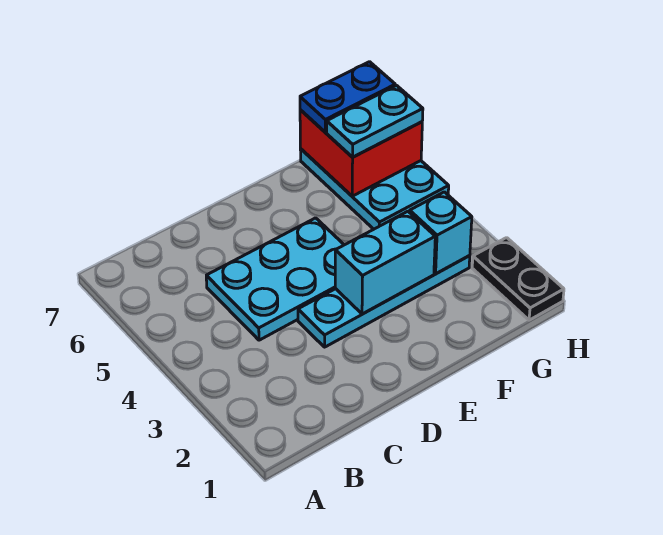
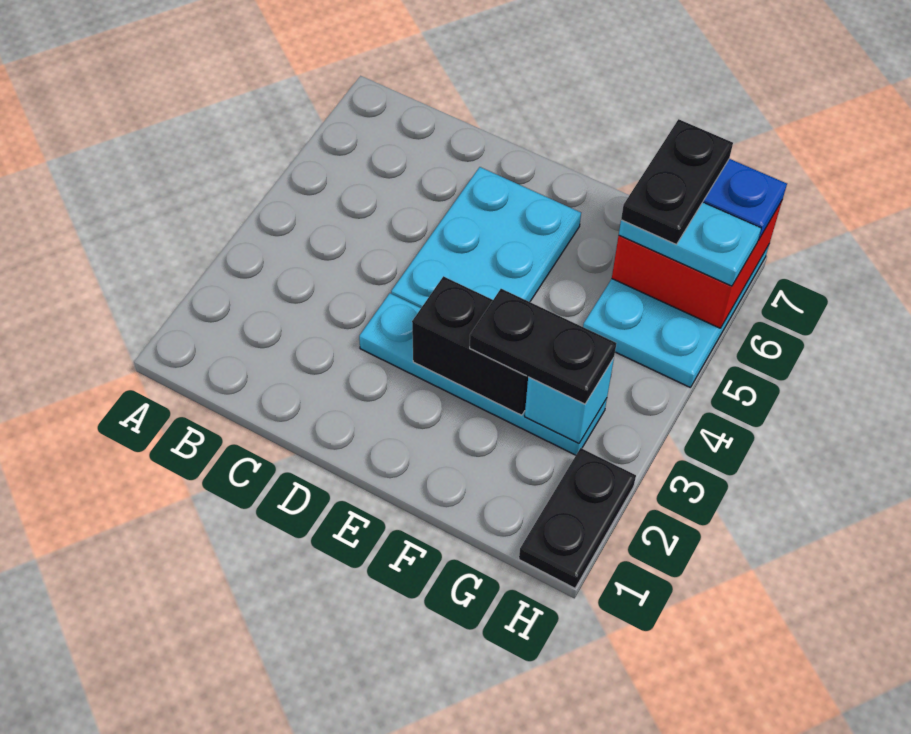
cyan 2x3 plate [206,218,344,340] -> cyan 2x3 plate turned to [391,167,581,308]
cyan 1x2 brick [335,211,435,314] -> black 1x2 brick [412,276,528,415]
none -> black 1x2 plate [470,289,616,404]
none -> black 1x2 plate [621,119,733,245]

